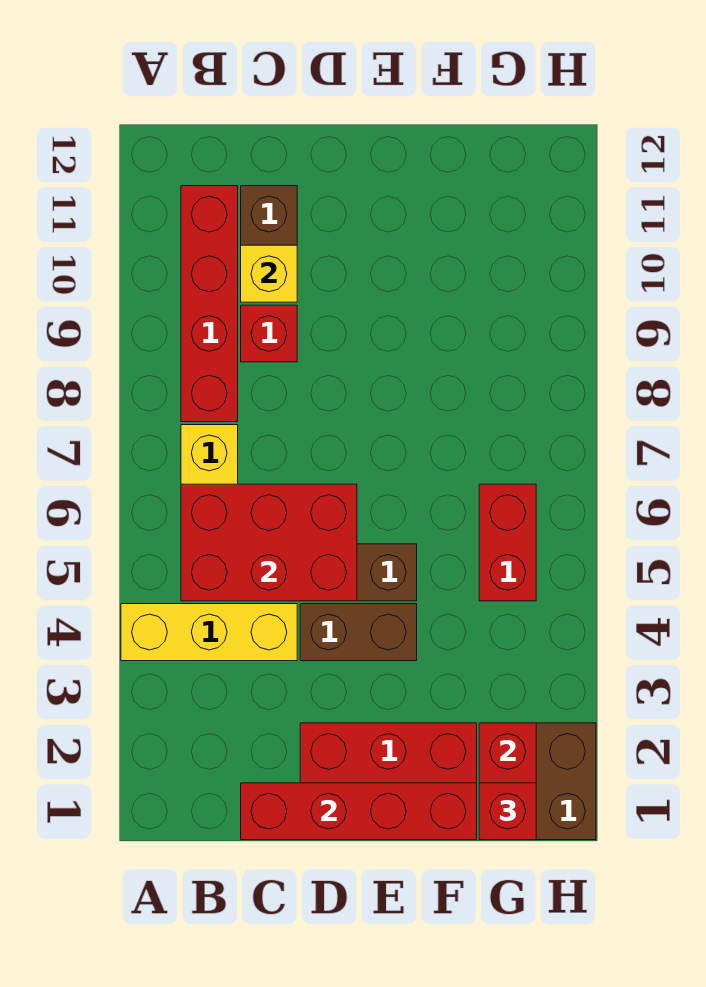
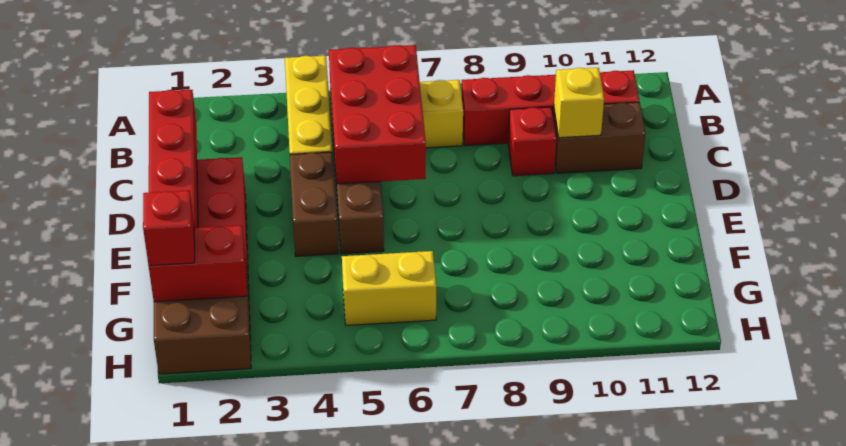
red 1x2 brick [479,484,536,601] -> yellow 1x2 brick [342,251,436,325]

